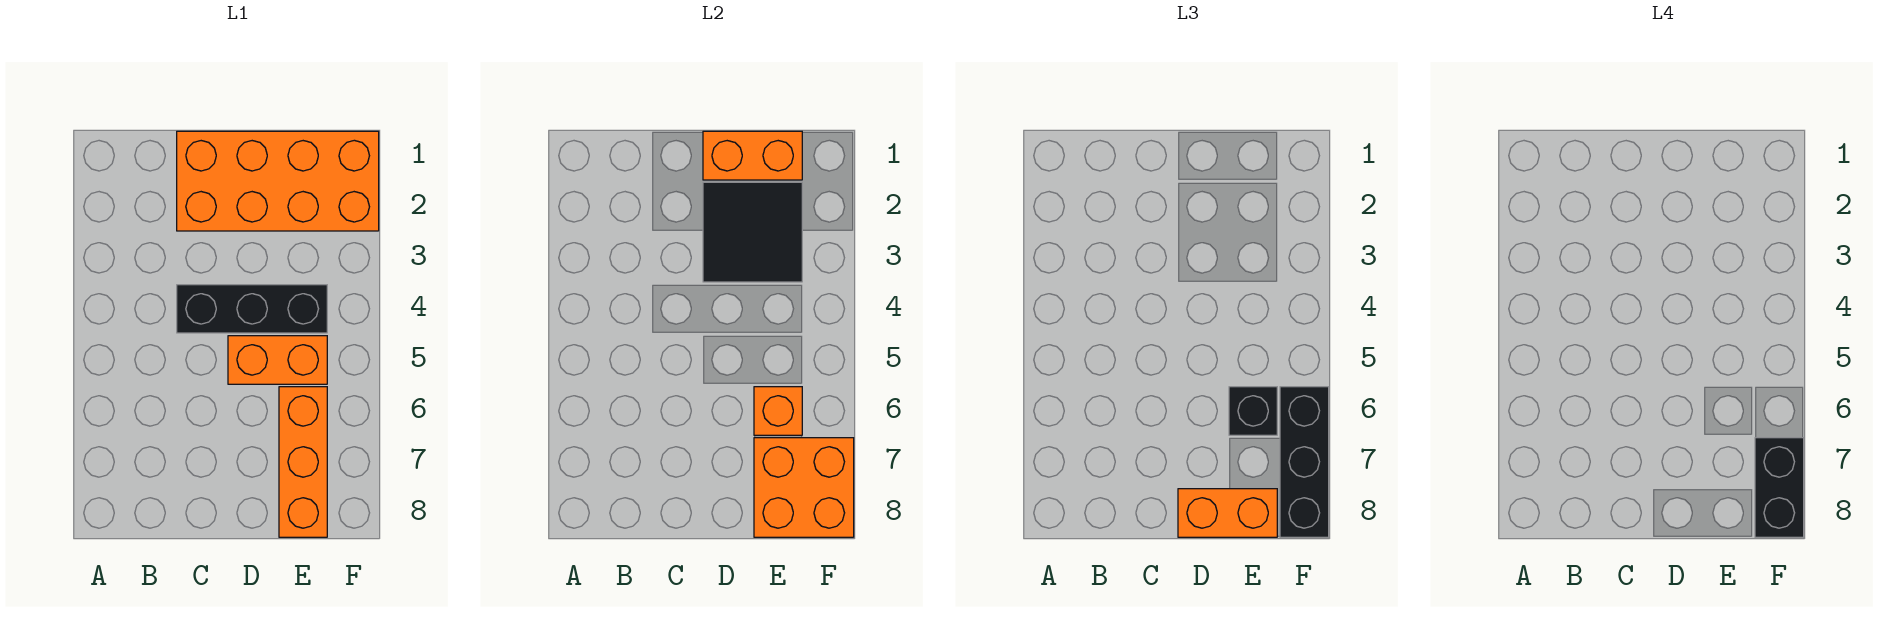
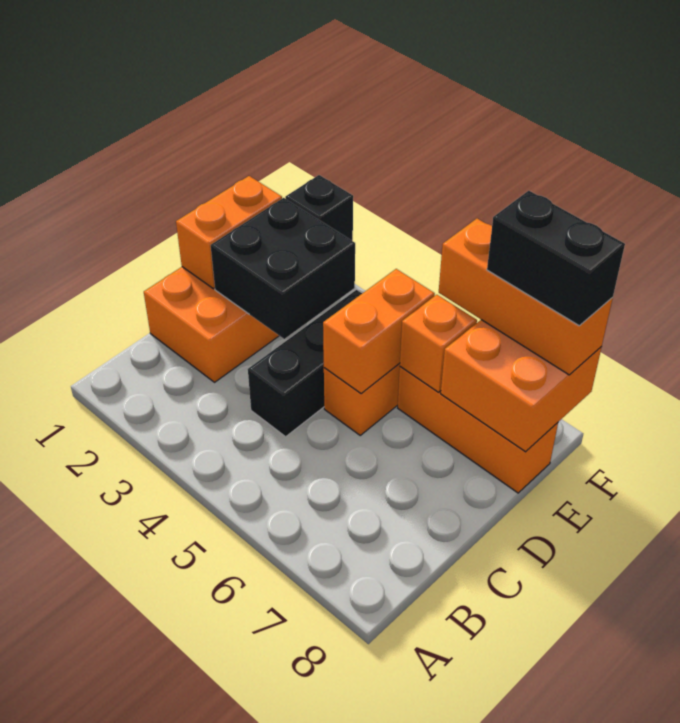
black 2x2 tile [703,182,802,282] -> black 2x2 brick [211,198,355,339]
orange 1x2 brick [1178,489,1277,537] -> orange 1x2 brick moved to [323,269,435,394]
black 1x1 brick [1229,387,1277,435] -> black 1x1 brick moved to [285,175,353,241]
black 1x3 brick [1280,387,1329,537] -> orange 1x3 brick [439,219,613,375]

